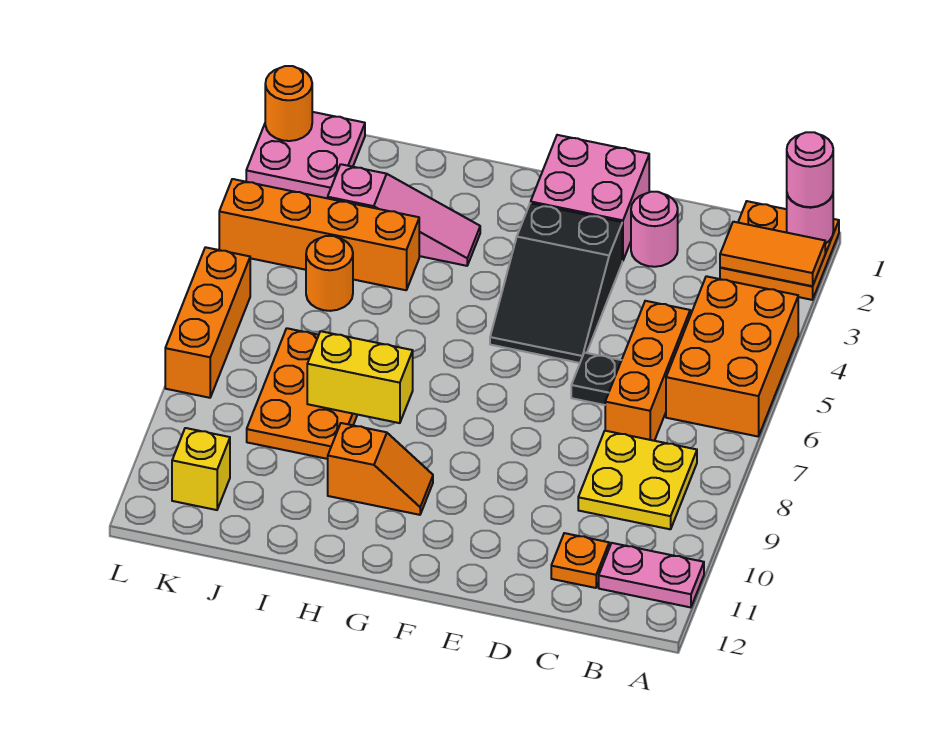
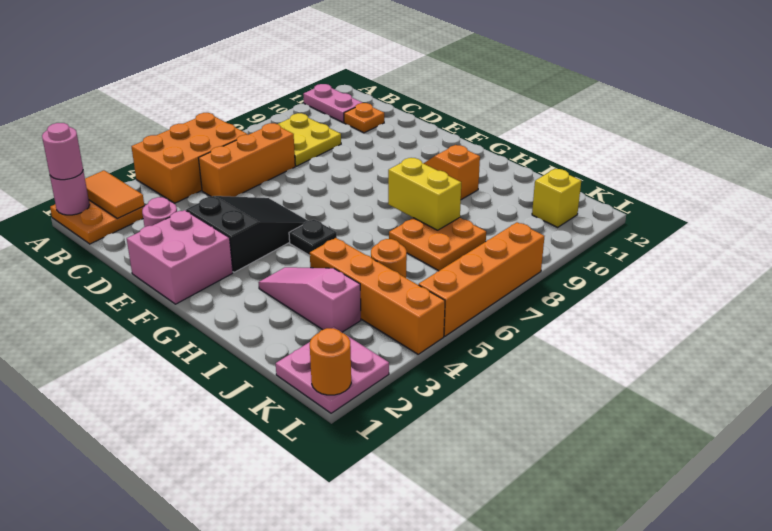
black 1x1 plate [571,353,621,405] -> black 1x1 plate moved to [289,219,337,256]
orange 2x3 plate [247,328,357,459] -> orange 2x2 plate [389,218,486,271]
orange 1x3 brick [165,247,250,398] -> orange 1x4 brick [419,222,544,336]

